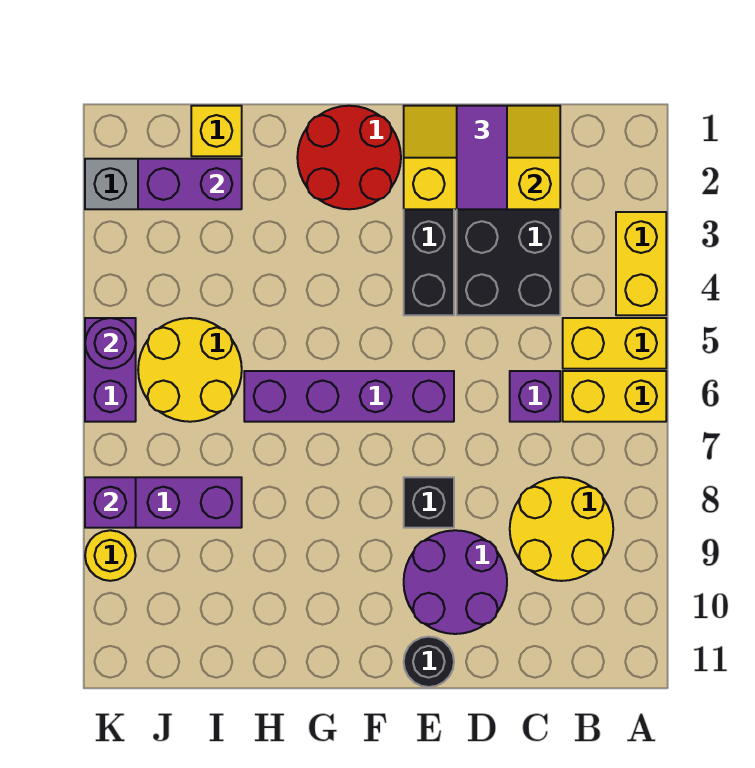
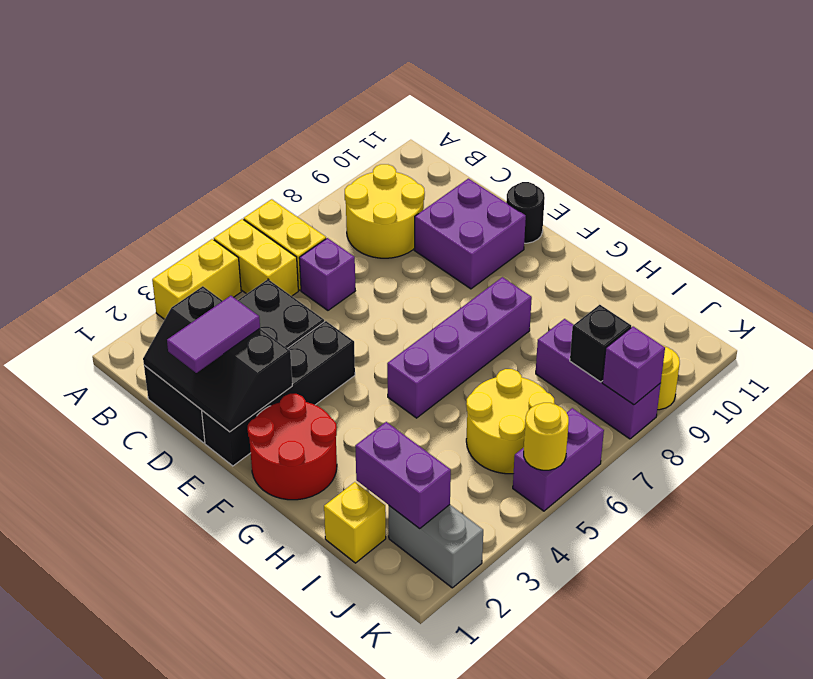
yellow 2x3 slope [404,106,560,209] -> black 2x3 slope [143,286,292,432]
purple 2x2 round brick [404,530,507,634] -> purple 2x2 brick [415,179,526,289]
purple 1x4 brick [244,371,454,422] -> purple 1x4 brick turned to [387,277,532,418]
black 1x1 brick [404,477,454,528] -> black 1x1 brick moved to [570,305,631,382]
purple 1x1 round brick [85,318,136,369] -> yellow 1x1 round brick [524,403,569,470]

